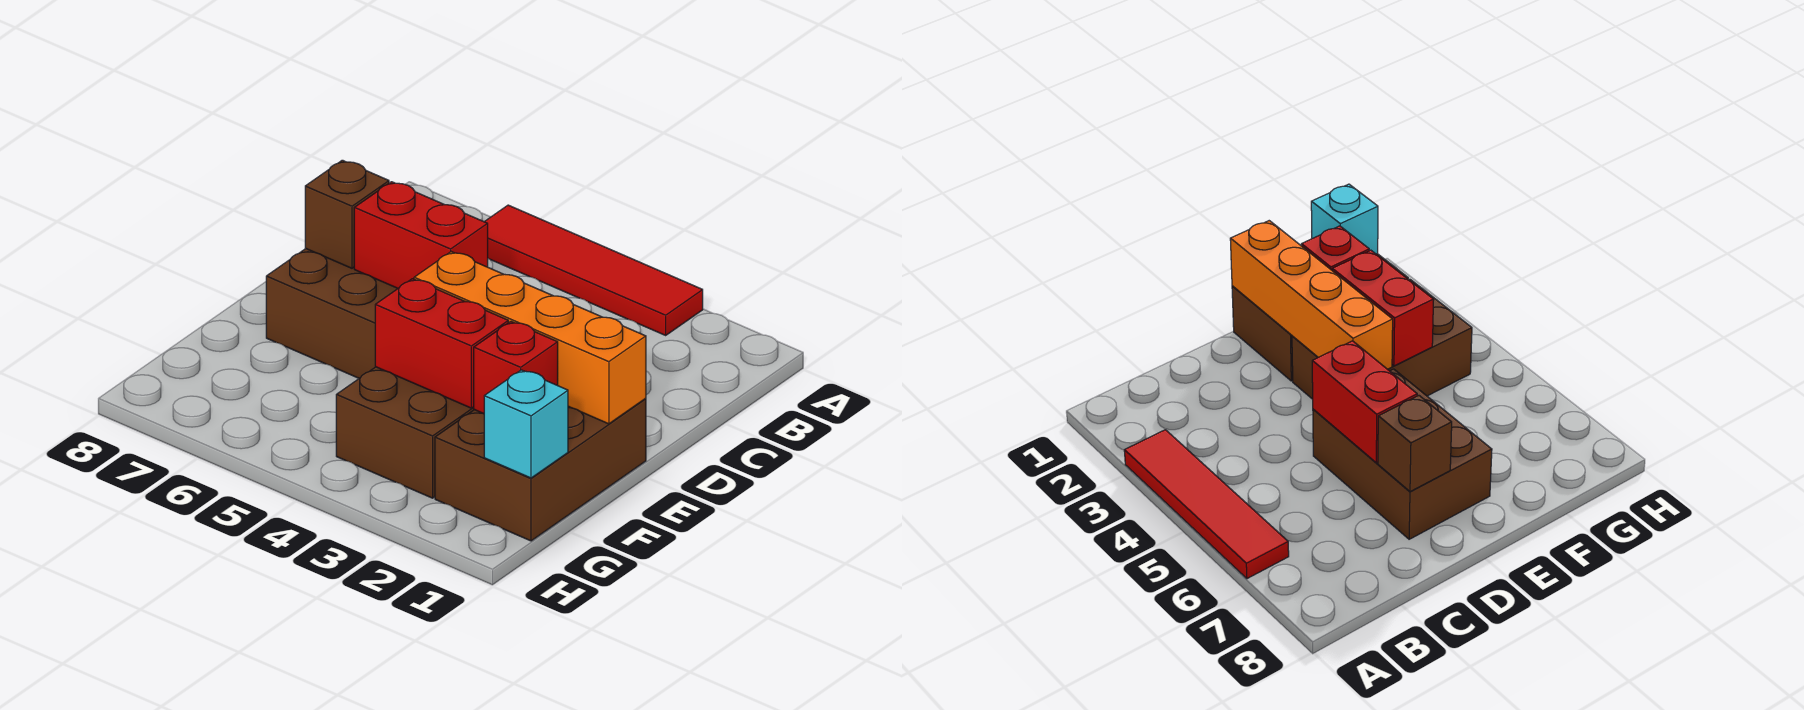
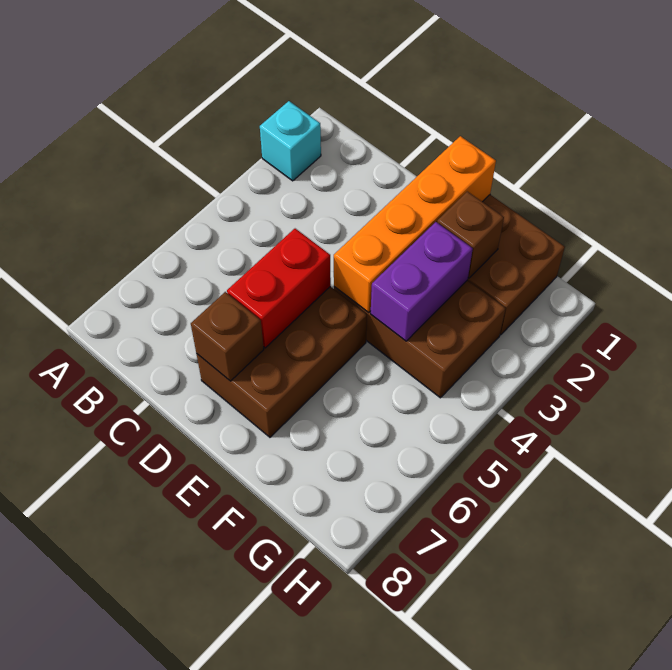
red 1x4 tile [484,205,703,335] -> none
red 1x1 brick [474,322,558,414] -> brown 1x1 brick [437,191,504,278]
red 1x2 brick [375,279,508,408] -> purple 1x2 brick [371,222,473,341]
cyan 1x1 brick [484,370,568,478] -> cyan 1x1 brick moved to [260,101,321,181]

